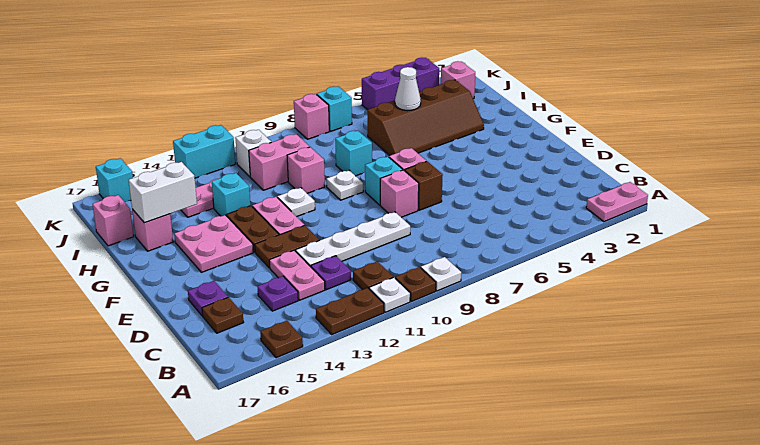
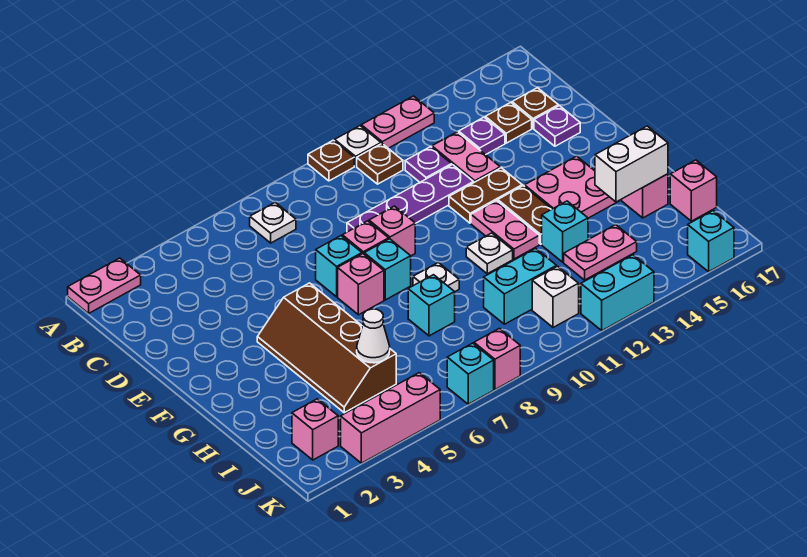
white 1x1 plate [421,257,461,291] -> white 1x1 plate moved to [250,202,296,243]
brown 1x2 plate [316,288,384,334] -> pink 1x2 plate [361,96,434,148]
brown 1x1 plate [260,321,303,358] -> brown 1x1 plate moved to [485,103,532,143]
white 1x4 plate [296,212,410,267] -> purple 1x4 plate [347,165,474,232]
brown 1x1 brick [405,161,443,210] -> cyan 1x1 brick [316,236,362,297]
brown 2x4 slope [368,80,484,155] -> brown 2x4 slope turned to [257,283,396,413]
pink 1x1 brick [287,147,325,193] -> pink 1x1 brick moved to [369,206,415,256]
pink 1x2 brick [249,134,310,190] -> cyan 1x2 brick [484,248,557,324]
purple 1x3 brick [362,58,439,110] -> pink 1x3 brick [341,373,440,463]

